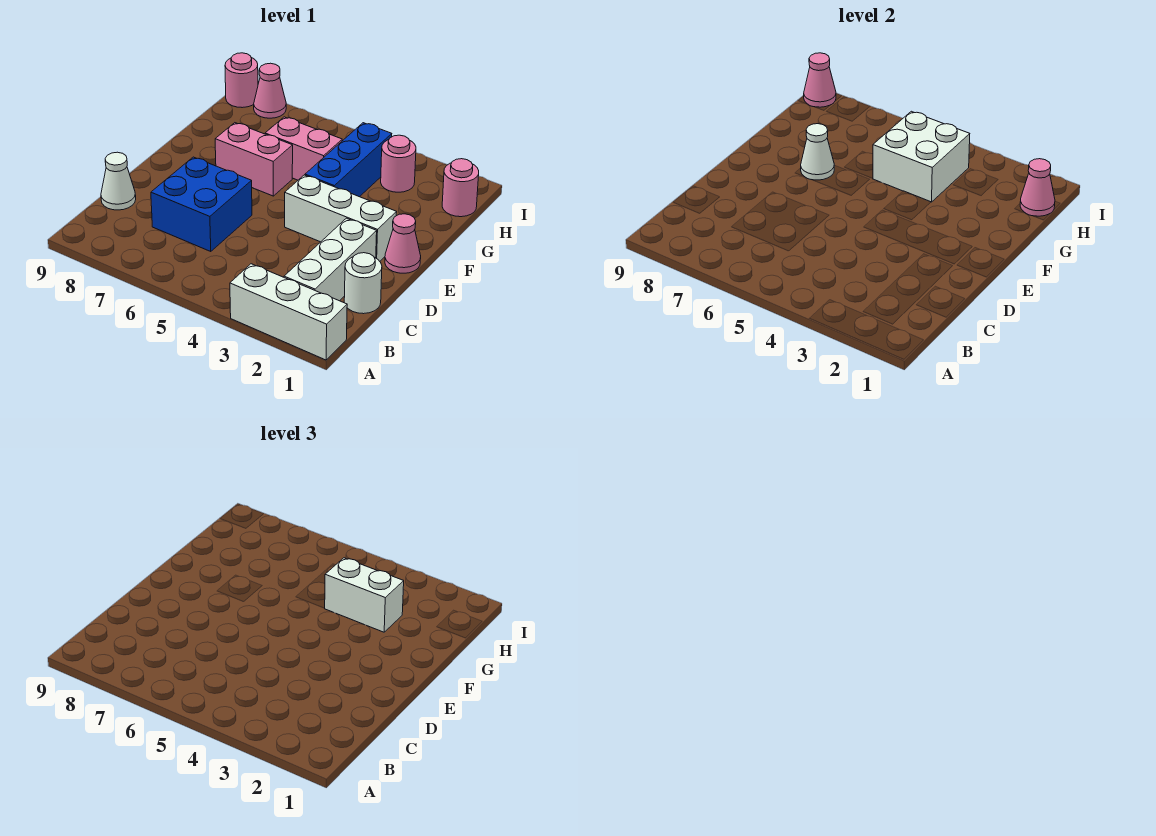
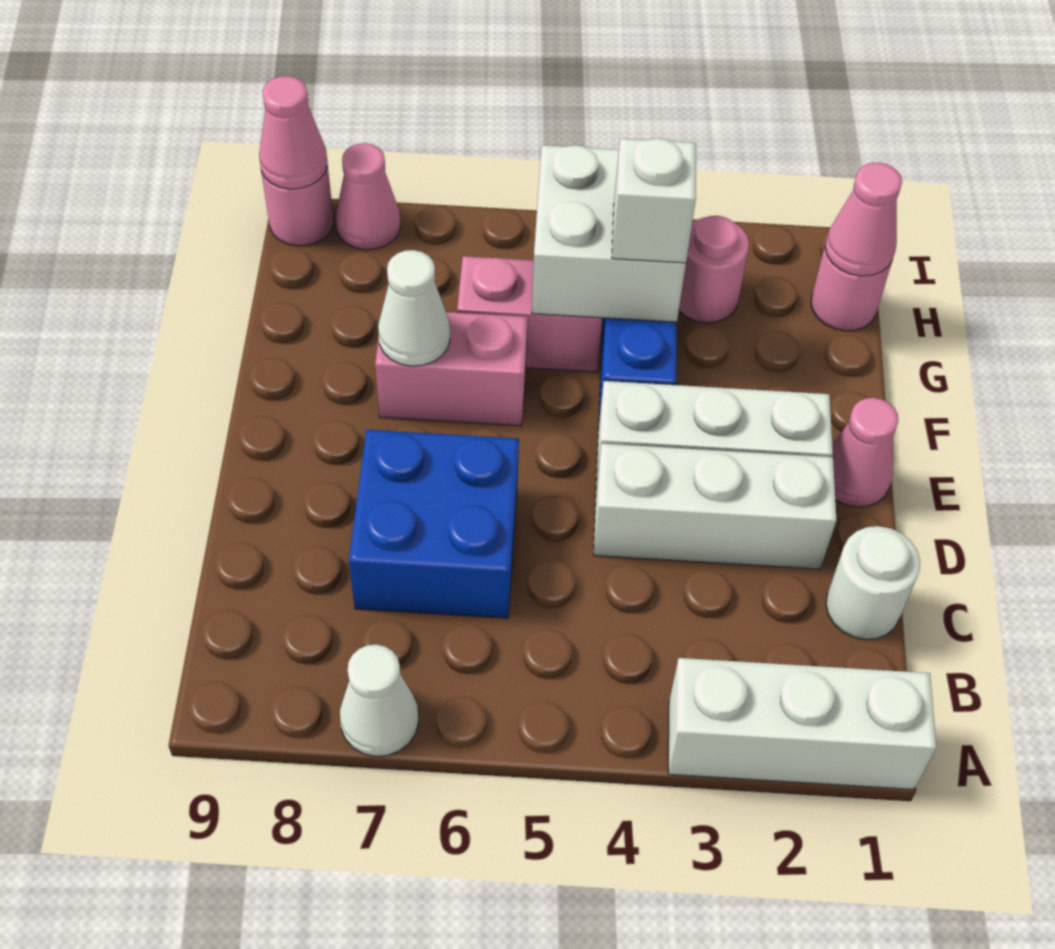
white 1x3 brick [284,218,377,301] -> white 1x3 brick turned to [593,444,836,569]
white 1x1 cone [101,152,136,210] -> white 1x1 cone moved to [340,644,419,756]
white 1x2 brick [325,558,404,632] -> white 1x1 brick [612,138,696,263]

